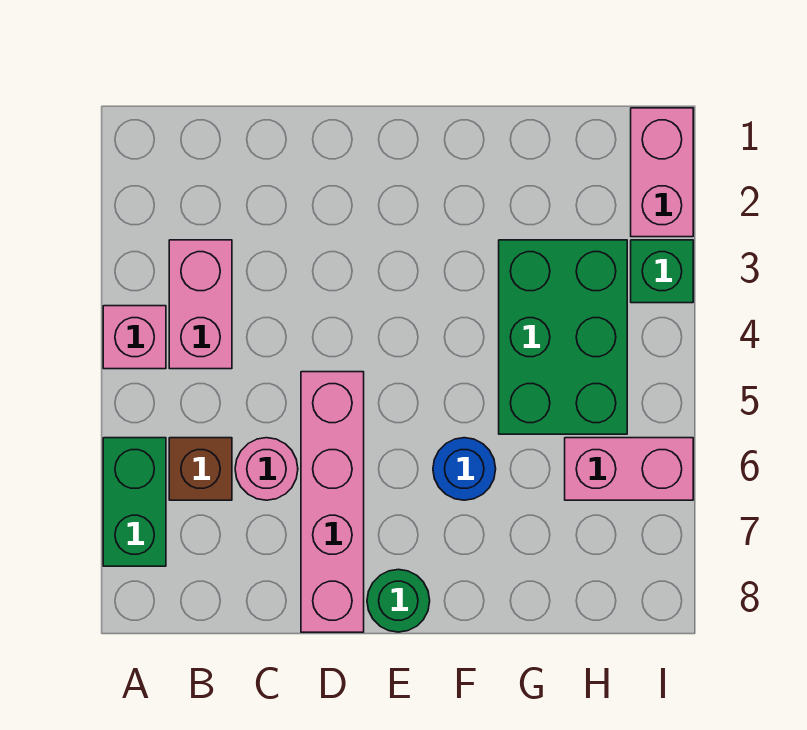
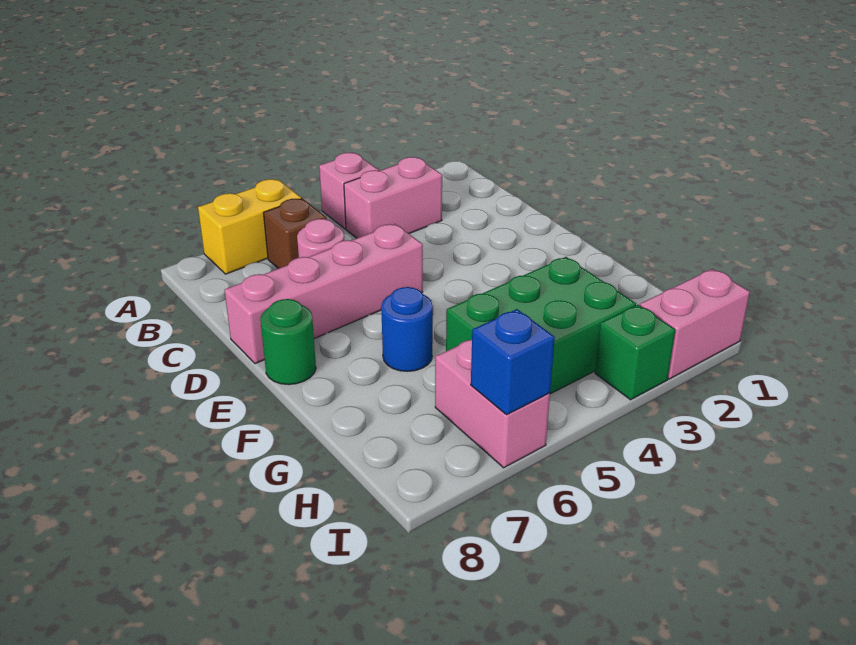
green 1x2 brick [103,438,166,566] -> yellow 1x2 brick [198,179,301,274]
none -> blue 1x1 brick [471,309,555,415]

